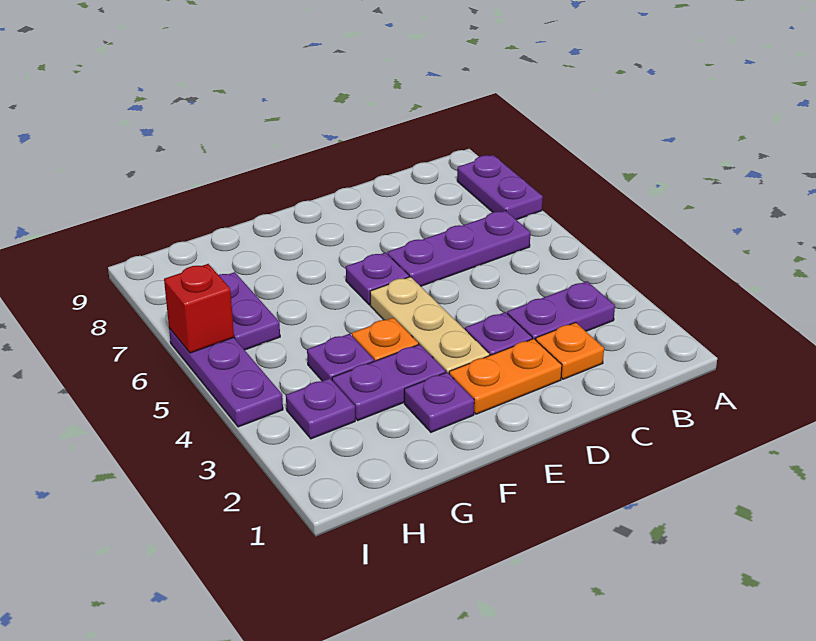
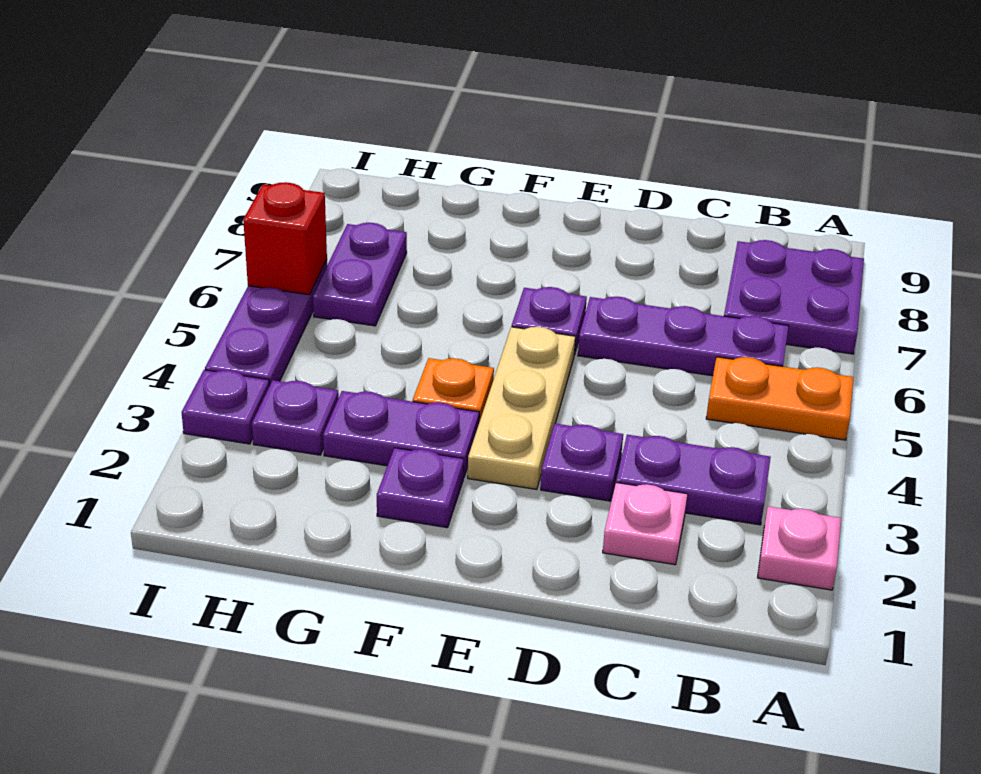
none -> pink 1x1 plate [757,506,841,590]
purple 1x2 plate [457,155,543,220] -> purple 2x2 plate [724,240,864,354]
orange 1x1 plate [536,322,604,379] -> pink 1x1 plate [603,483,688,565]
orange 1x2 plate [449,339,562,414] -> orange 1x2 plate moved to [706,357,854,440]
purple 1x1 plate [307,334,374,381] -> purple 1x1 plate moved to [182,370,269,444]

